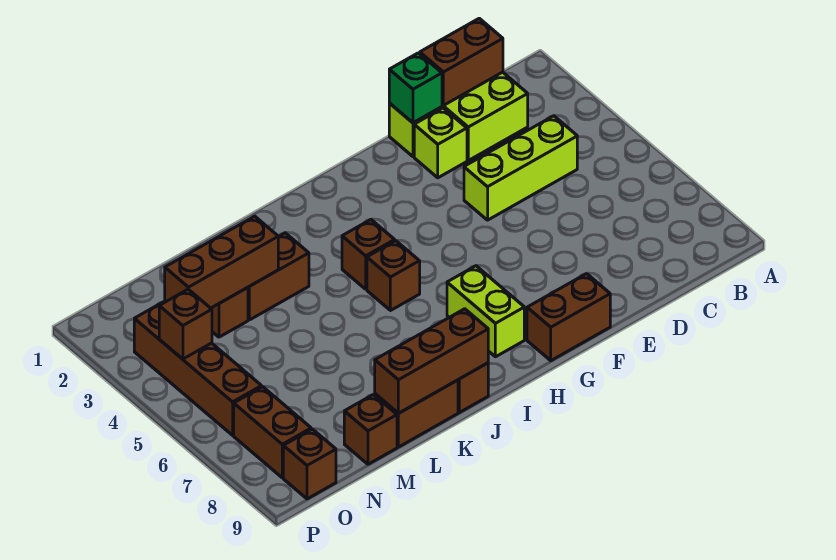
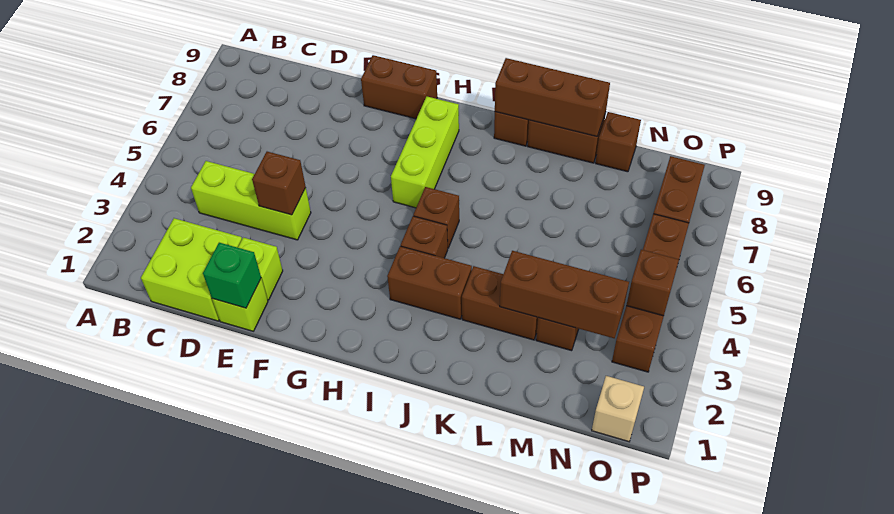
brown 1x2 brick [420,18,503,105] -> brown 1x2 brick moved to [387,246,472,319]
lime 1x2 brick [447,266,524,357] -> lime 1x3 brick [391,97,459,208]
none -> tan 1x1 brick [592,376,644,442]
brown 1x1 brick [283,429,336,499] -> brown 1x1 brick moved to [252,152,306,215]

